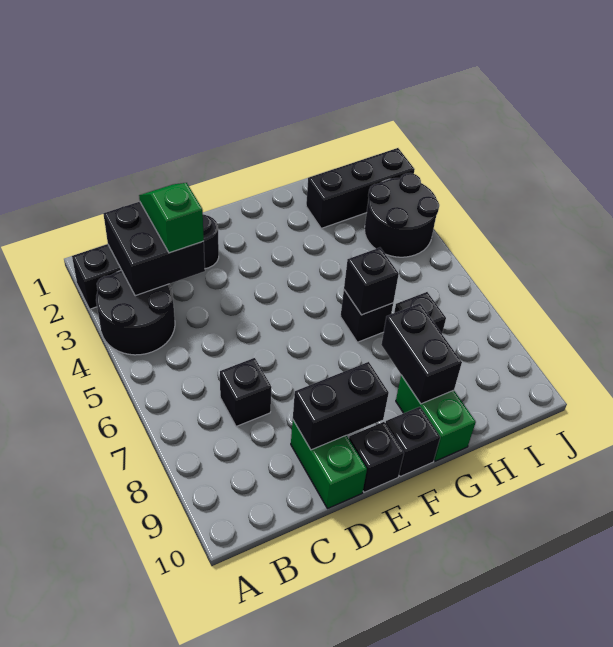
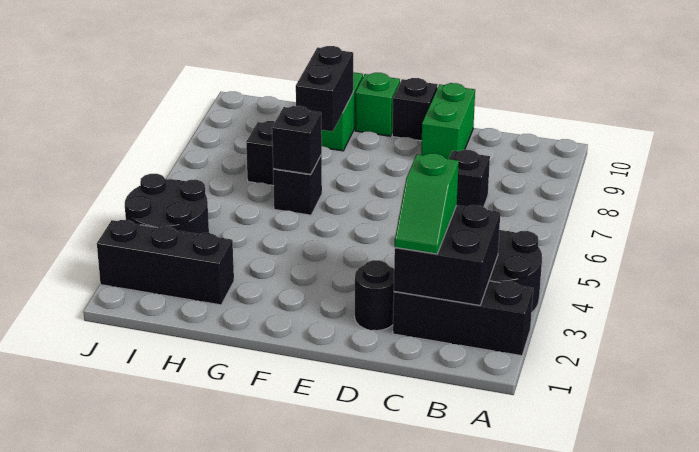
black 1x2 brick [293,362,389,450] -> none
black 1x1 brick [385,407,440,477] -> green 1x1 brick [355,73,400,136]

